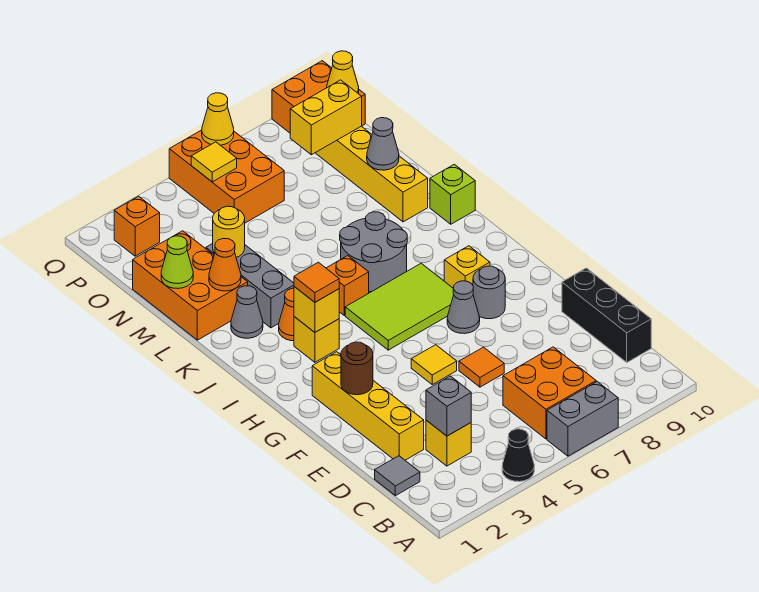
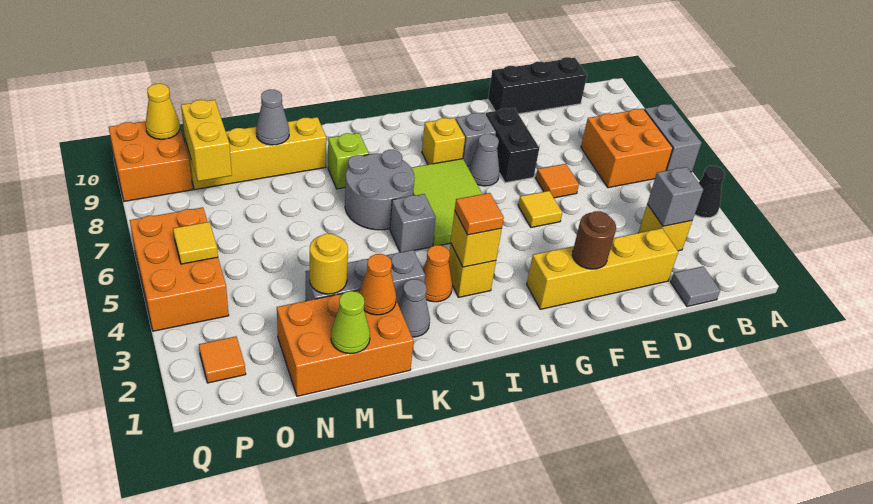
none -> black 1x2 brick [486,108,539,183]
grey 1x1 round brick [473,266,505,319] -> grey 1x1 brick [455,113,496,166]
orange 1x1 brick [326,256,369,315] -> grey 1x1 brick [390,194,436,252]
lime 1x1 brick [430,164,475,224] -> lime 1x1 brick moved to [328,133,369,189]
orange 2x3 brick [169,130,284,223] -> orange 2x3 brick turned to [130,207,229,331]
orange 1x1 brick [114,196,160,256] -> orange 1x1 tile [199,336,246,383]
yellow 1x1 cone [202,93,234,145] -> none

